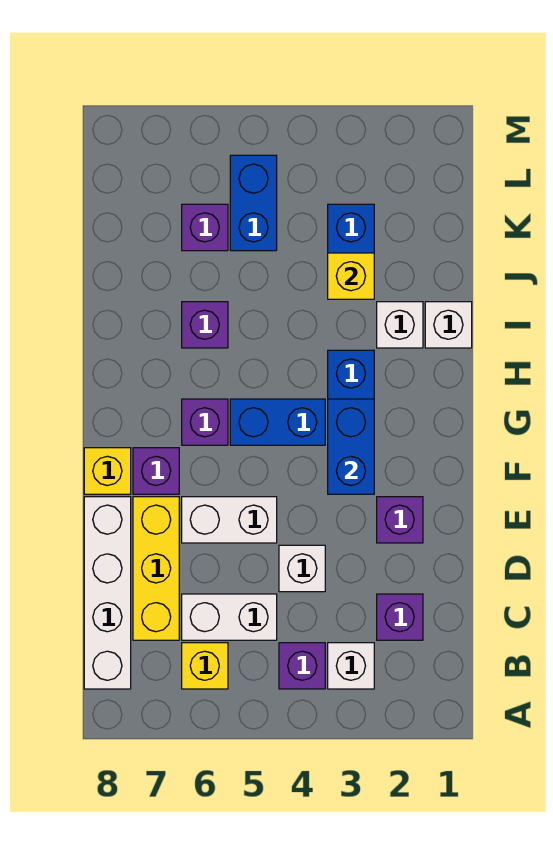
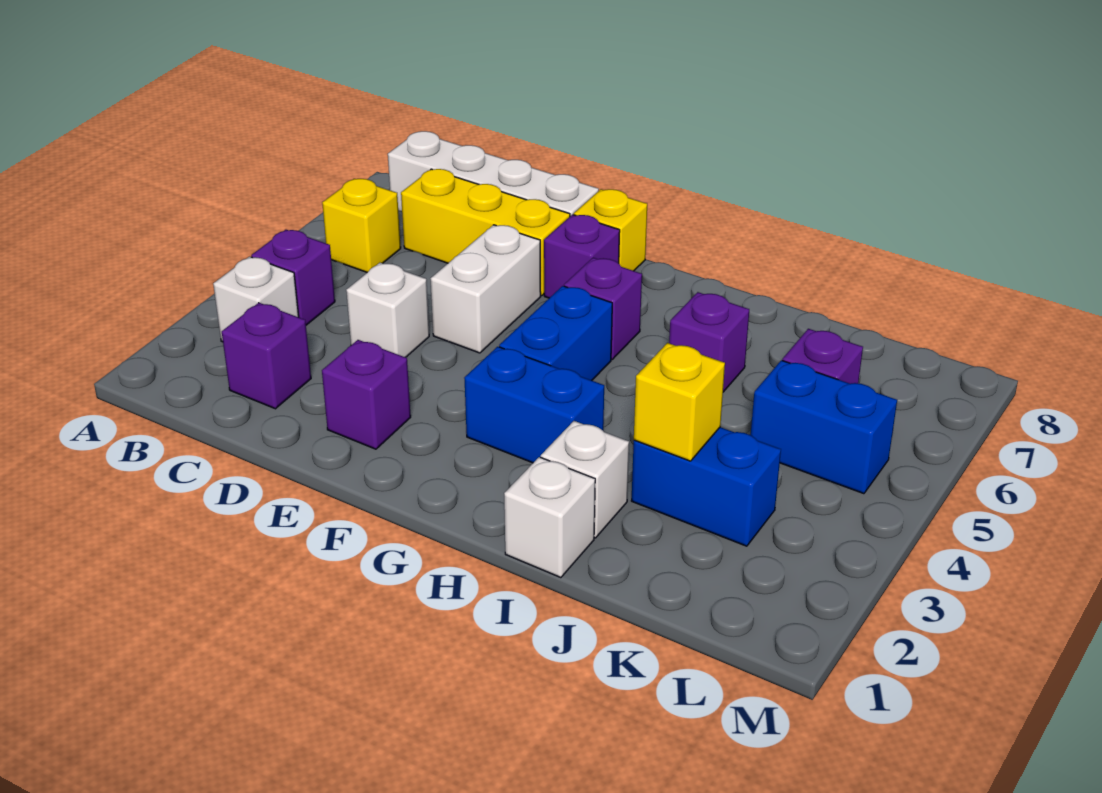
white 1x2 brick [182,594,277,640] -> none
blue 1x2 brick [328,399,374,494] -> none

